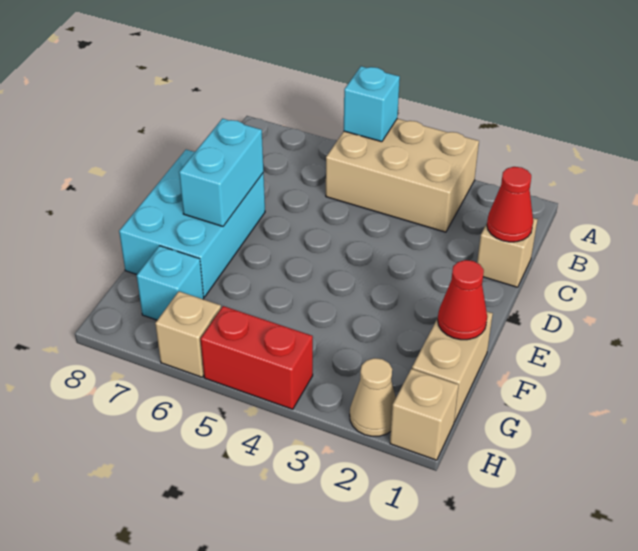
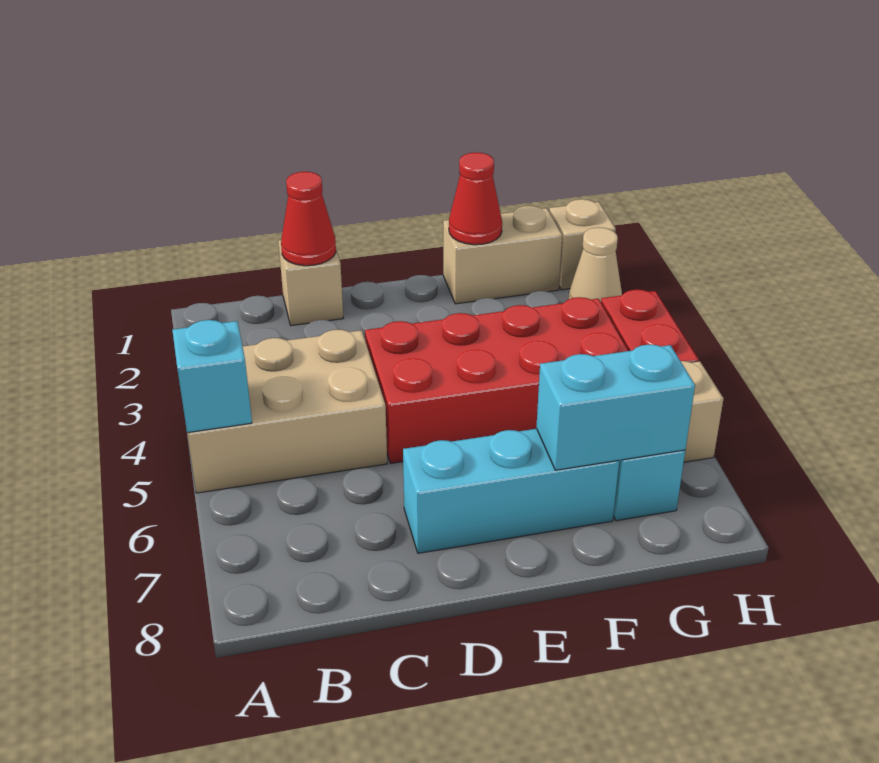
tan 2x3 brick [326,119,479,232] -> tan 2x3 brick turned to [187,329,387,493]
none -> red 2x4 brick [365,297,628,463]
cyan 2x3 brick [119,150,265,297] -> cyan 1x3 brick [403,429,619,553]
cyan 1x2 brick [179,119,264,226] -> cyan 1x2 brick moved to [536,345,695,470]

